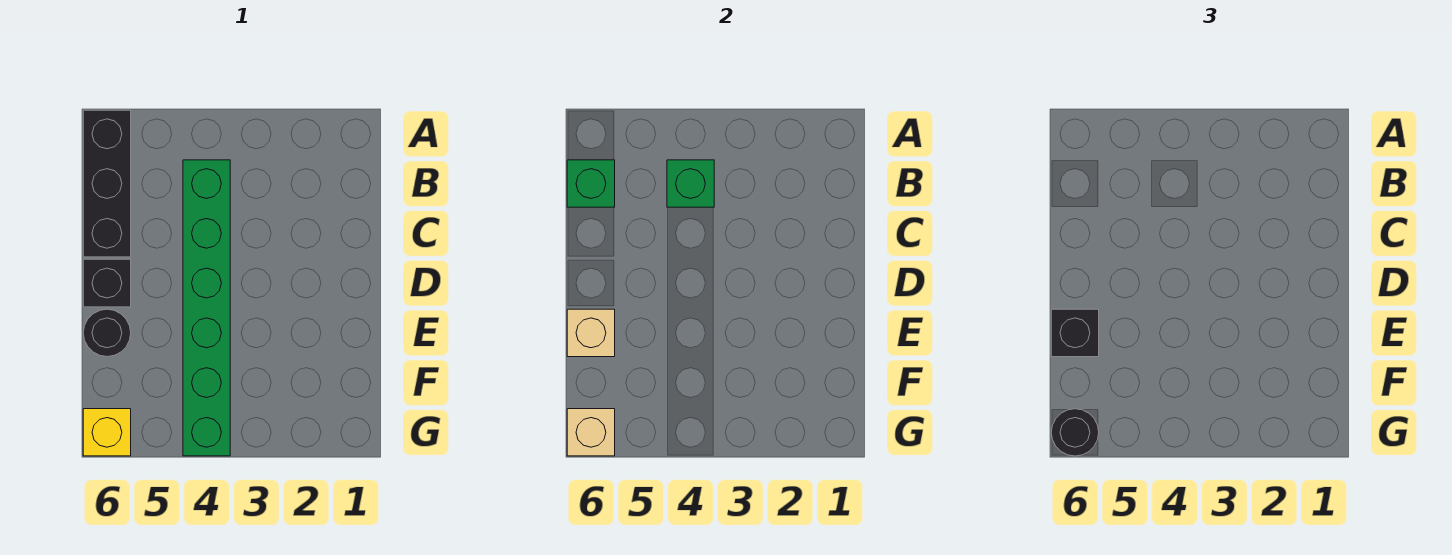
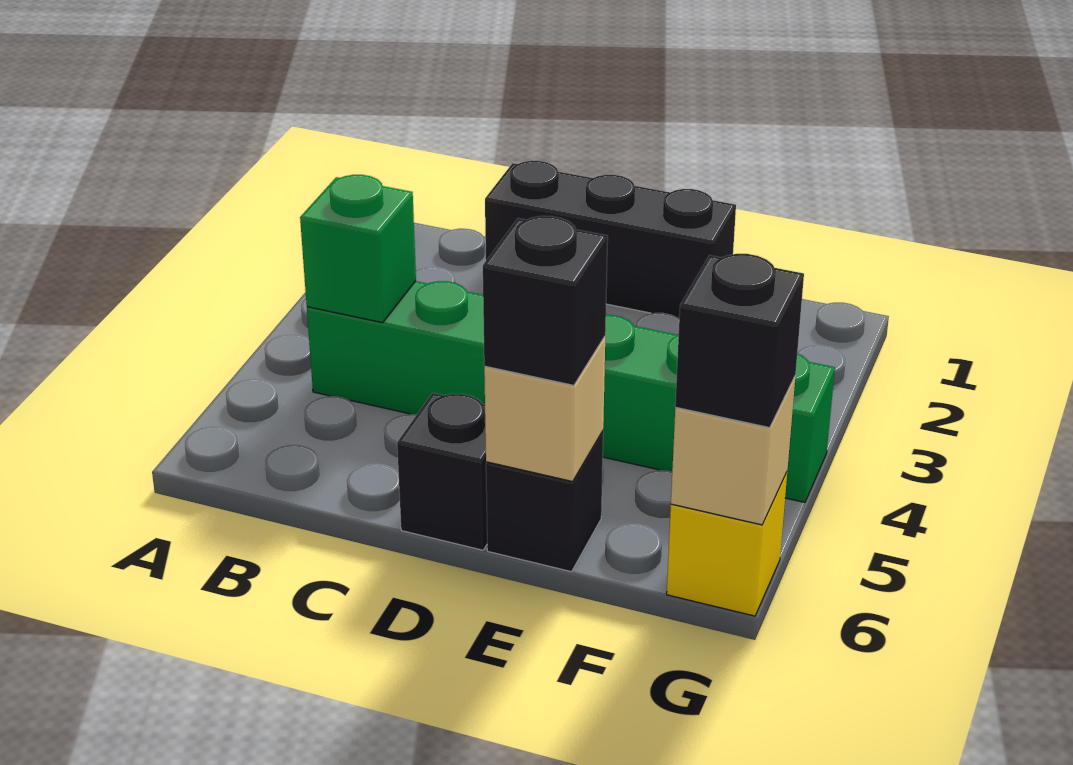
black 1x3 brick [83,110,131,257] -> black 1x3 brick moved to [485,161,736,318]
green 1x1 brick [567,160,615,207] -> none
black 1x1 round brick [83,309,131,357] -> black 1x1 brick [486,431,603,572]
black 1x1 round brick [1051,409,1099,456] -> black 1x1 brick [675,254,804,428]

